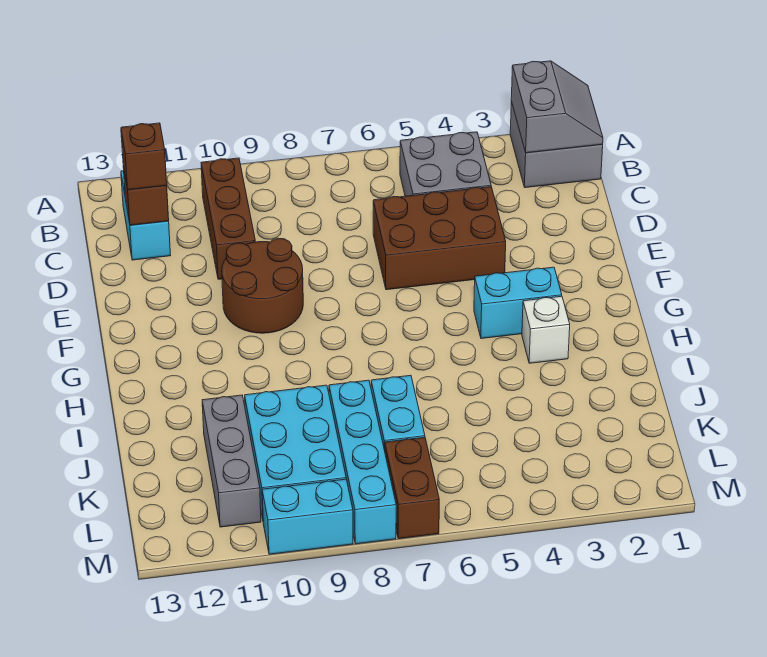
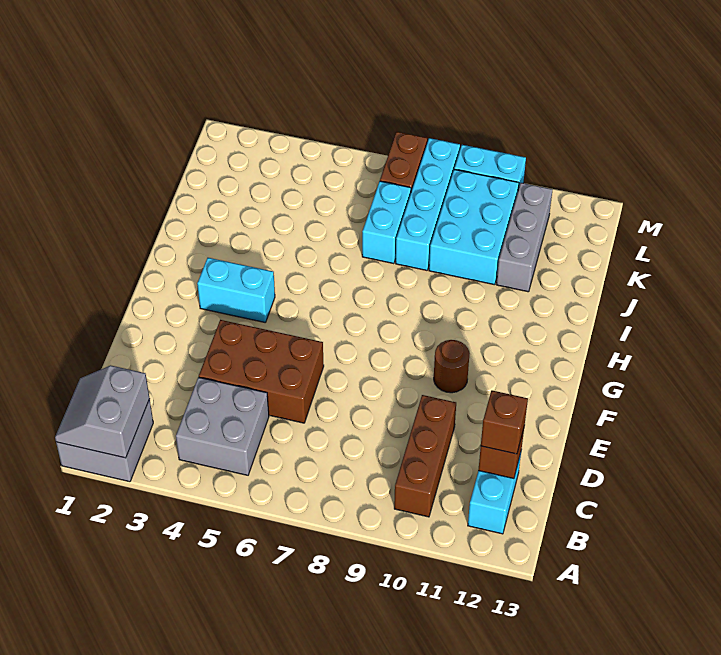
brown 2x2 round brick [222,238,303,333] -> brown 1x1 round brick [434,340,470,393]
white 1x1 brick [522,296,570,363] -> none

